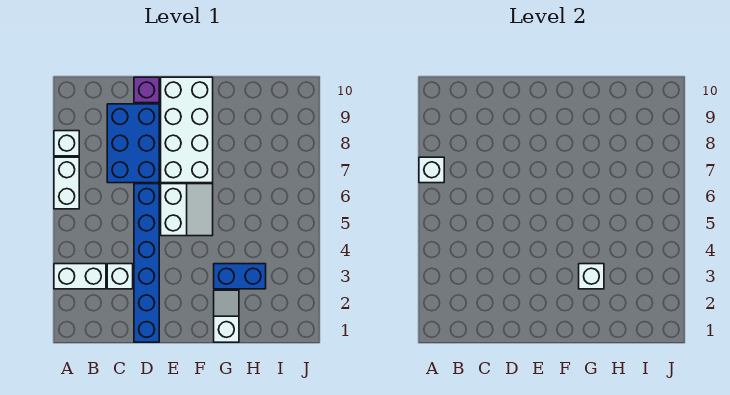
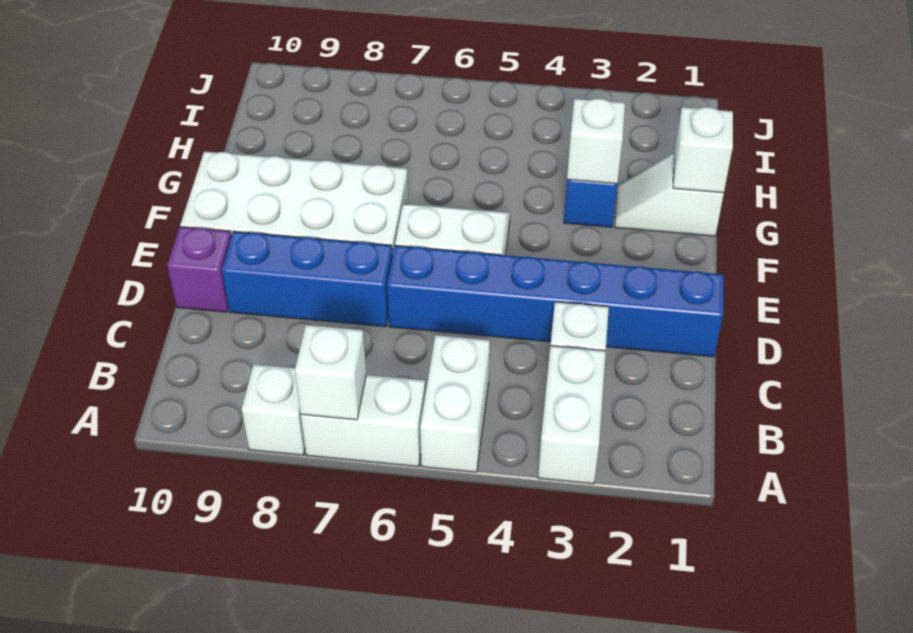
none -> white 1x2 brick [420,335,490,472]
blue 2x3 brick [107,104,159,183] -> blue 1x3 brick [222,231,393,327]
none -> white 1x1 brick [673,107,733,193]

